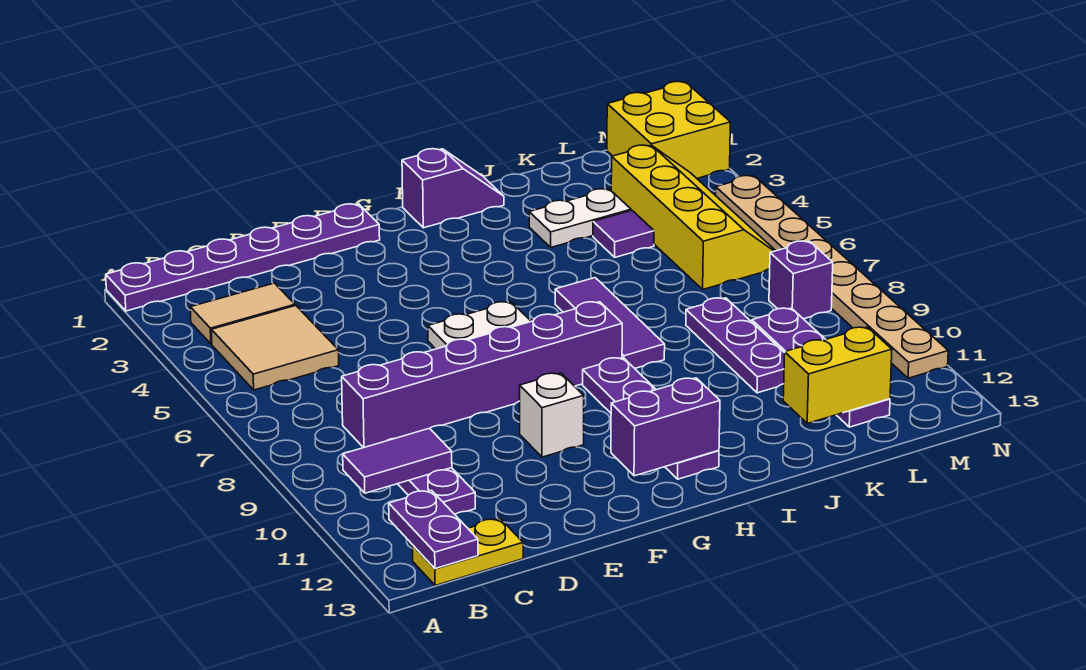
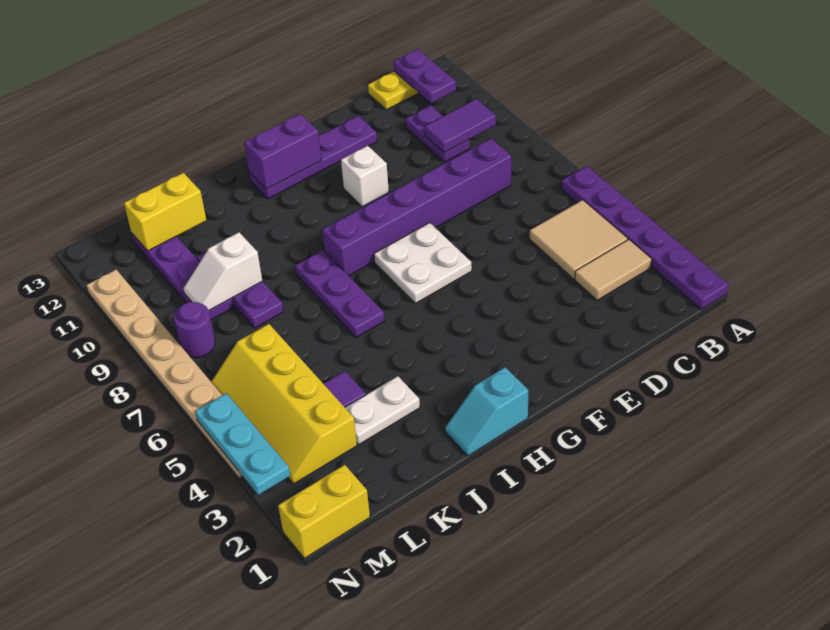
purple 1x6 plate [106,204,380,311] -> purple 1x6 plate turned to [562,166,728,309]
purple 1x2 slope [402,149,504,228] -> cyan 1x2 slope [445,367,529,456]
purple 1x4 plate [583,358,719,479] -> purple 1x4 plate turned to [249,116,377,199]
purple 1x3 tile [555,278,665,368] -> purple 1x3 plate [295,250,384,337]
none -> white 1x2 slope [183,232,262,310]
yellow 2x2 brick [607,82,730,178] -> yellow 1x2 brick [278,465,370,558]
purple 1x1 brick [769,241,833,319] -> purple 1x1 round brick [174,302,215,358]
none -> cyan 1x3 plate [195,393,290,495]

